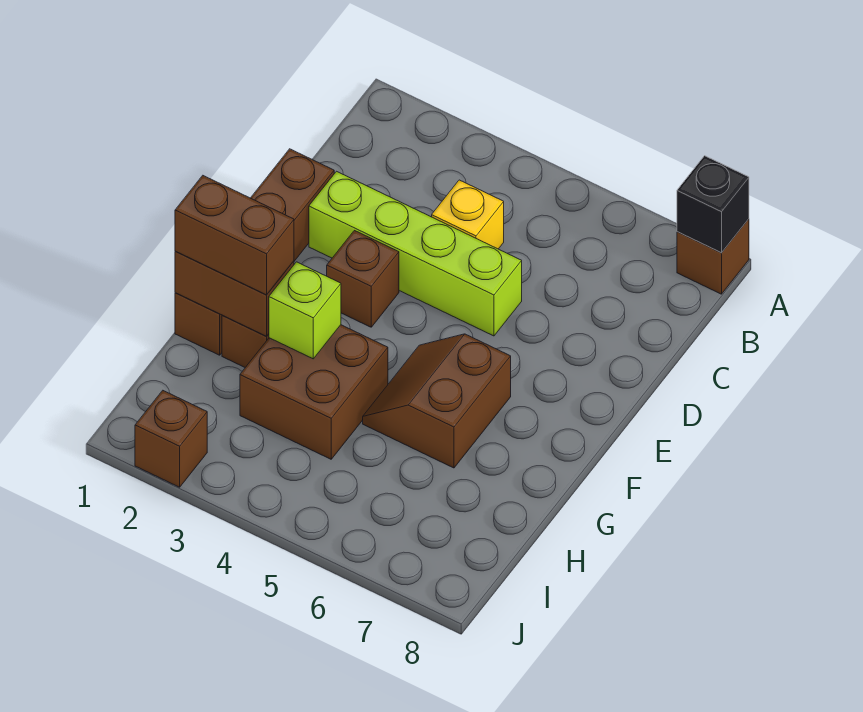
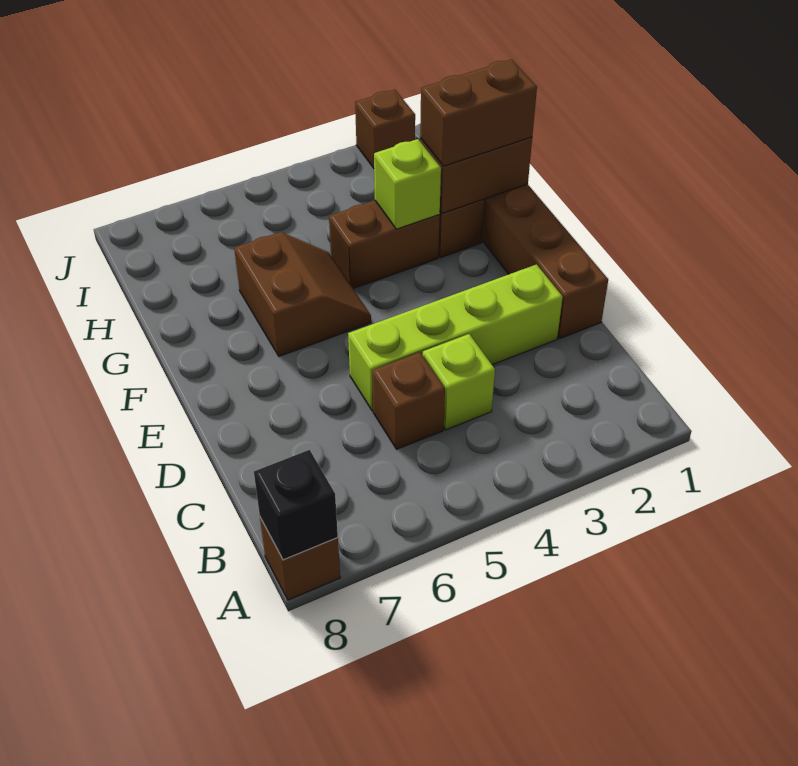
yellow 1x1 brick [432,180,504,249] -> lime 1x1 brick [422,334,495,430]
brown 1x1 brick [327,231,399,327] -> brown 1x1 brick moved to [372,352,445,449]
brown 2x2 brick [240,325,388,459] -> brown 1x2 brick [329,200,440,289]

